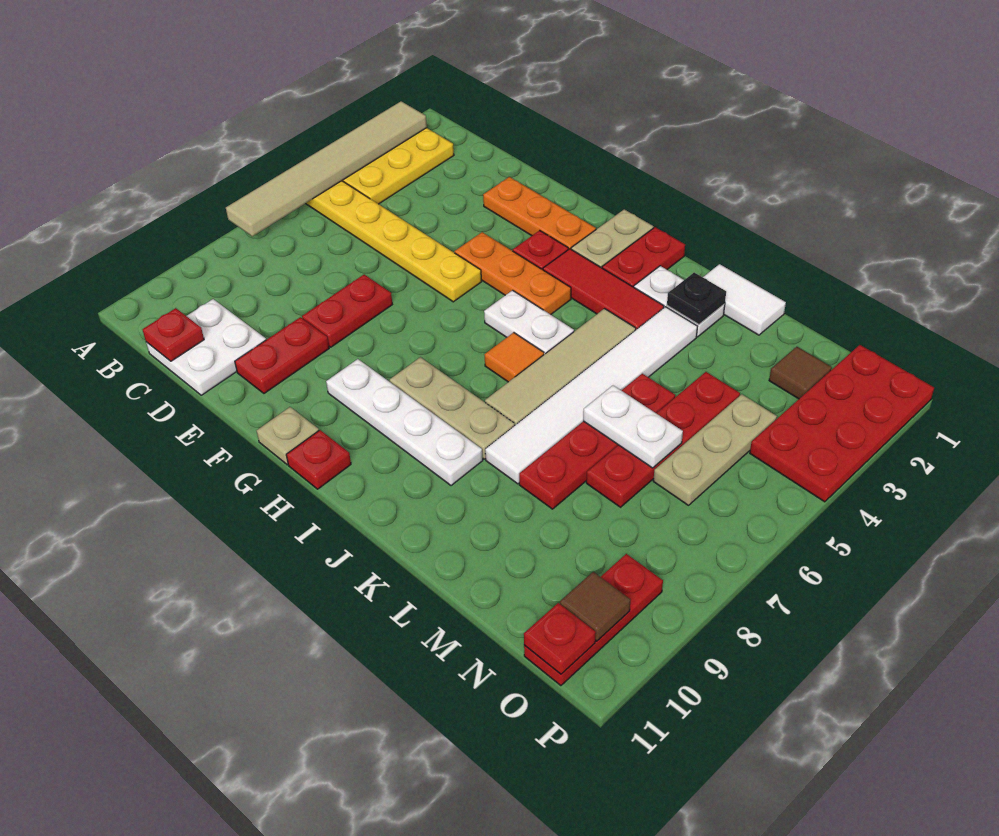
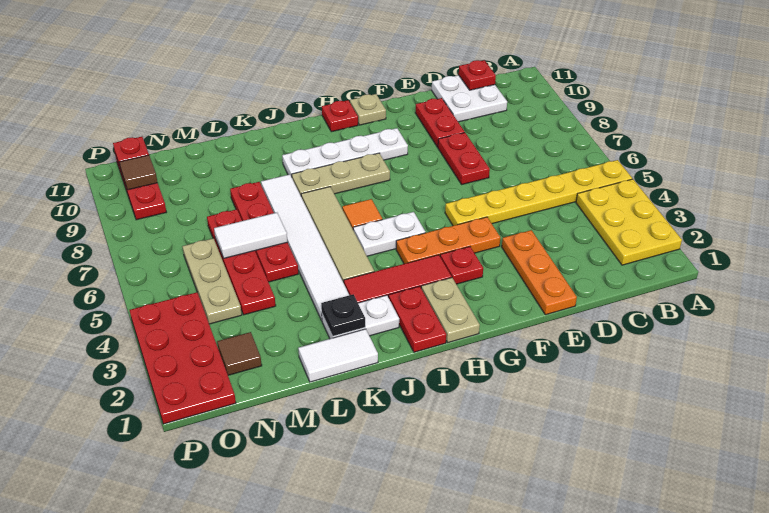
tan 1x6 tile [226,101,427,236] -> none
orange 1x3 plate [483,177,596,250] -> orange 1x3 plate turned to [502,230,577,315]
white 1x2 plate [583,385,683,468] -> white 1x2 tile [214,213,288,258]

